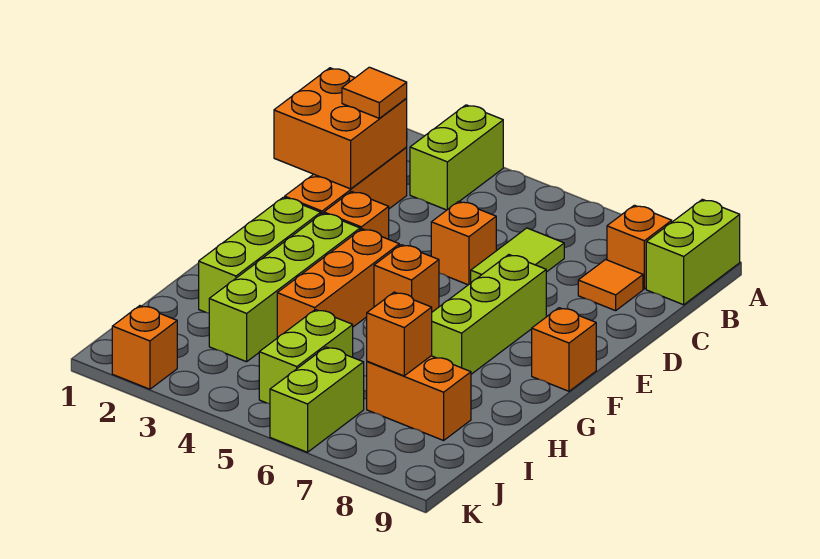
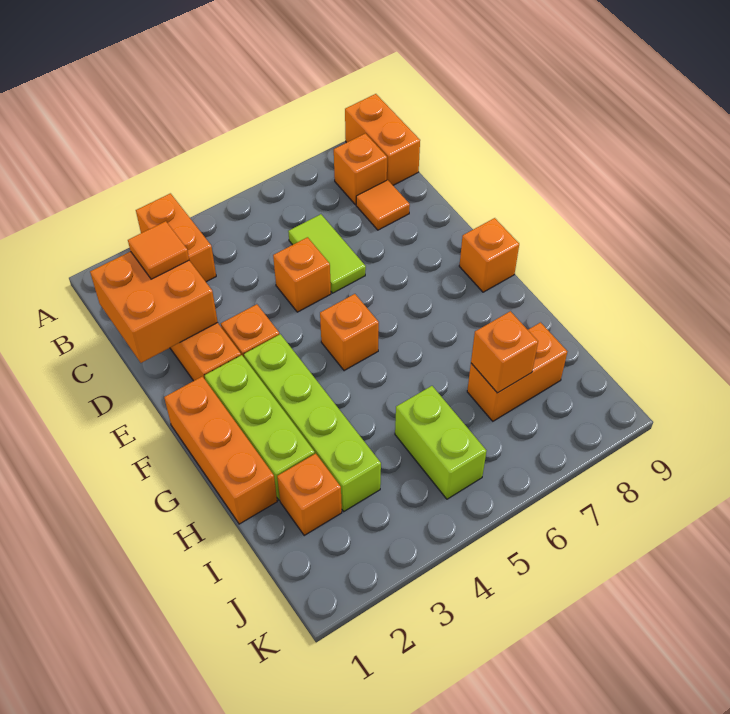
lime 1x2 brick [410,105,503,210] -> orange 1x2 brick [136,193,216,282]
lime 1x2 brick [646,199,740,305] -> orange 1x2 brick [345,94,420,185]
lime 1x3 brick [432,255,546,374] -> none
orange 1x3 brick [277,229,399,338] -> orange 1x3 brick moved to [164,376,277,524]
lime 1x2 brick [270,347,364,452] -> none
orange 1x1 brick [112,306,177,389] -> orange 1x1 brick moved to [277,454,342,535]

